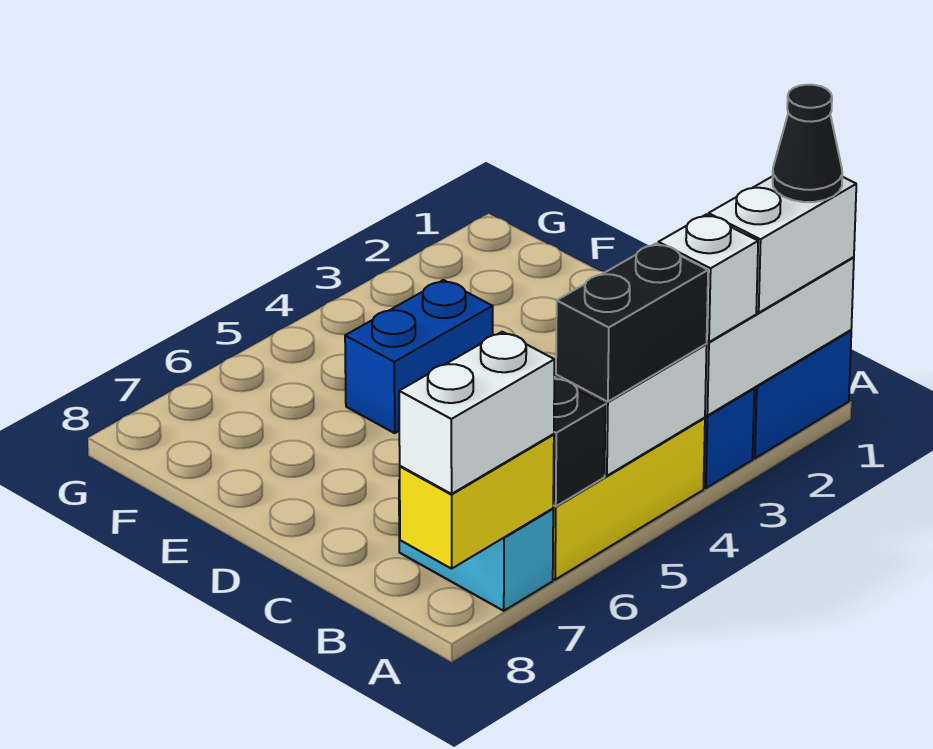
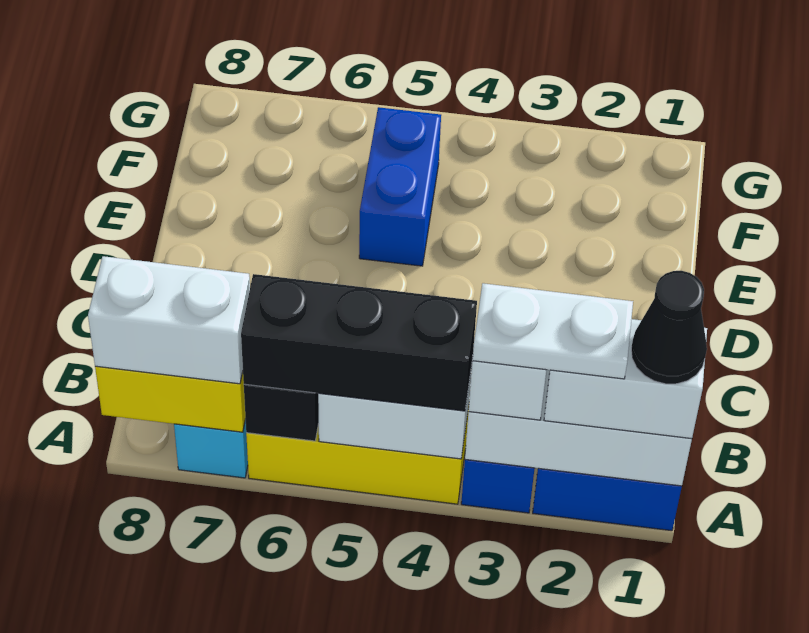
none -> white 1x2 plate [473,283,633,379]
black 1x2 brick [556,243,708,402] -> black 1x3 brick [241,274,477,411]
blue 1x2 brick [345,280,493,433] -> blue 1x2 brick turned to [359,107,441,266]

